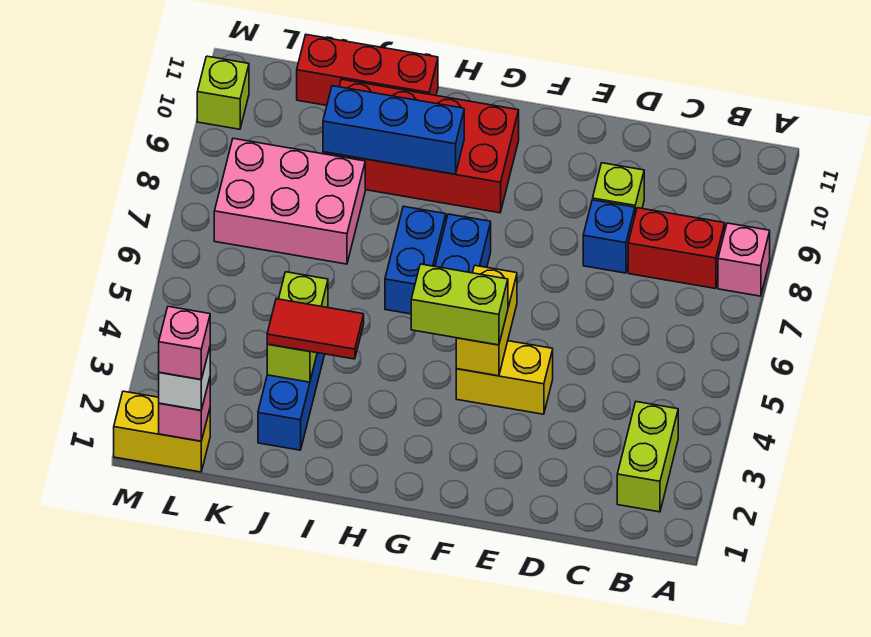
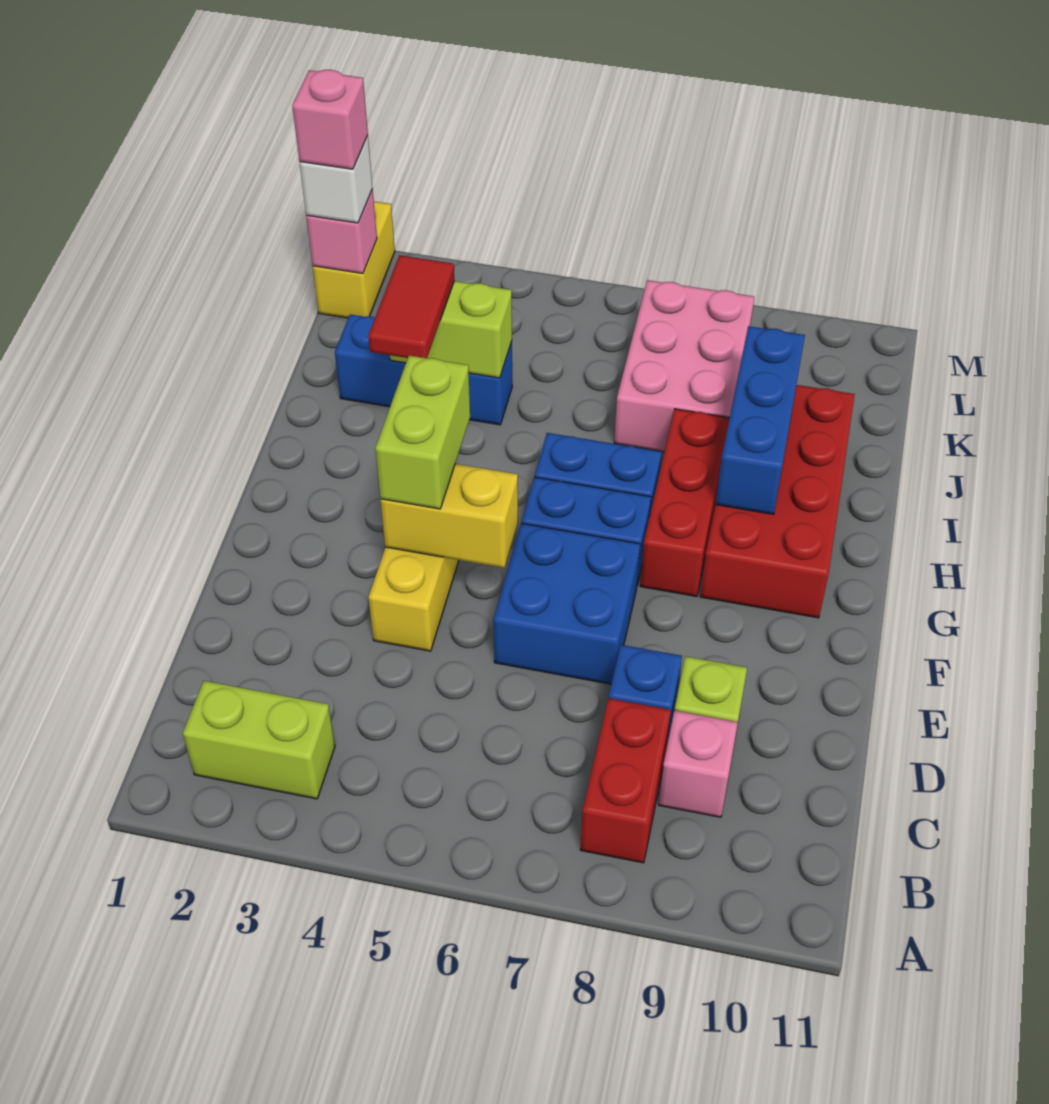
pink 1x1 brick [718,223,770,296] -> pink 1x1 brick moved to [659,710,738,817]
none -> blue 2x2 brick [493,523,640,684]
red 1x3 brick [297,35,438,105] -> red 1x3 brick moved to [640,409,730,597]
lime 1x1 brick [197,56,249,129] -> none

